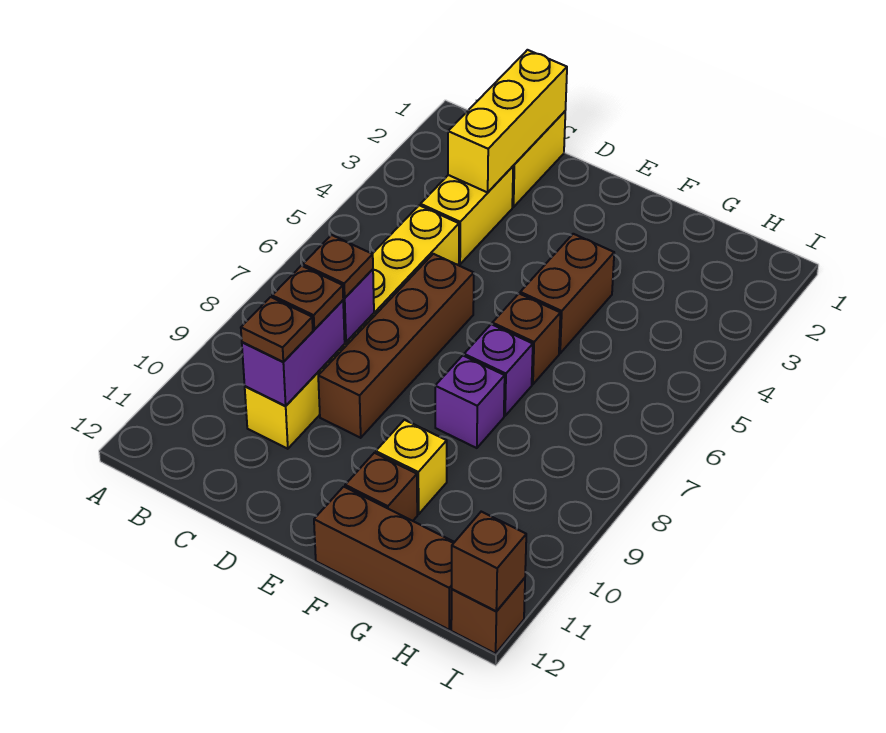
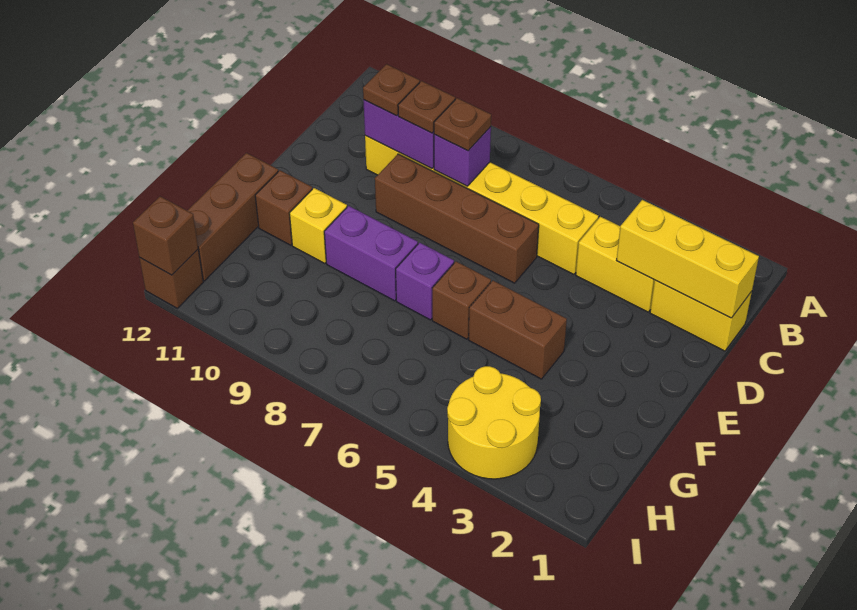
purple 1x1 brick [435,356,505,448] -> purple 1x2 brick [324,206,418,301]
none -> yellow 2x2 round brick [447,366,541,479]

